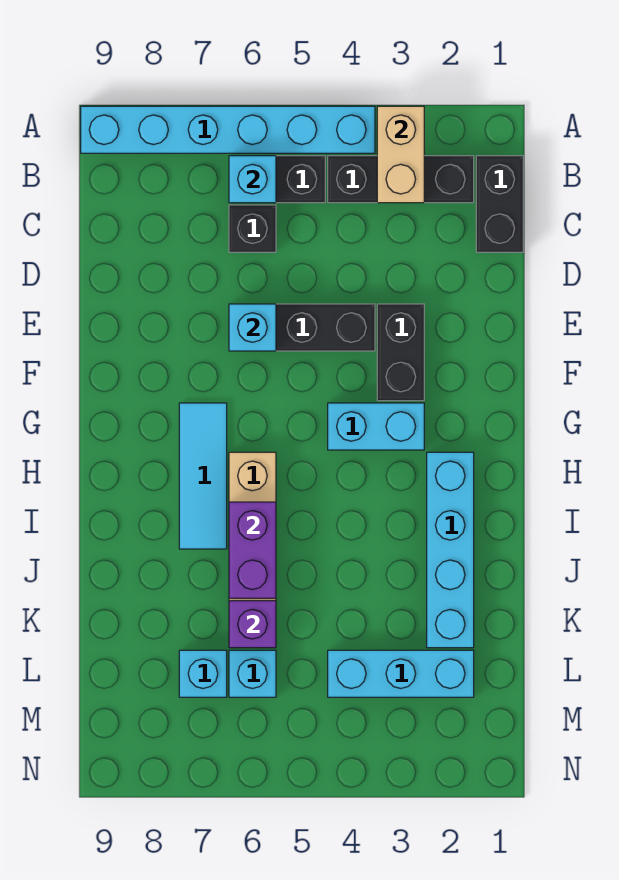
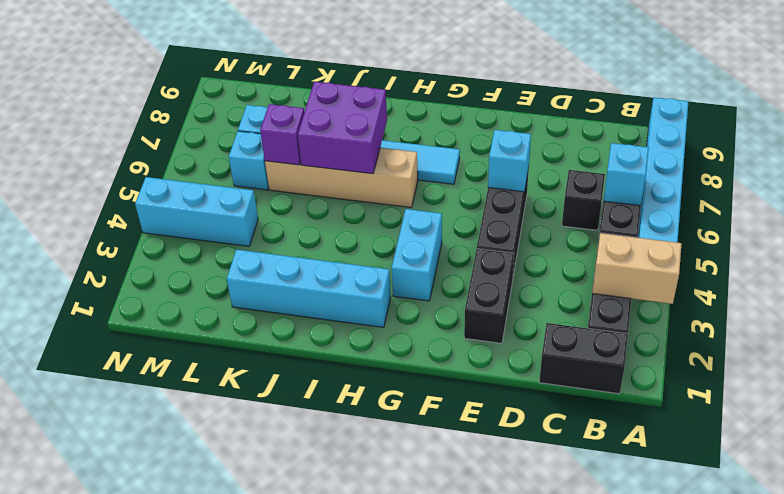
black 1x2 brick [377,304,424,401] -> black 1x2 brick turned to [464,249,514,343]
purple 1x2 brick [229,502,276,598] -> purple 2x2 brick [298,82,387,174]
cyan 1x3 brick [328,650,474,697] -> cyan 1x3 brick turned to [135,177,258,246]

